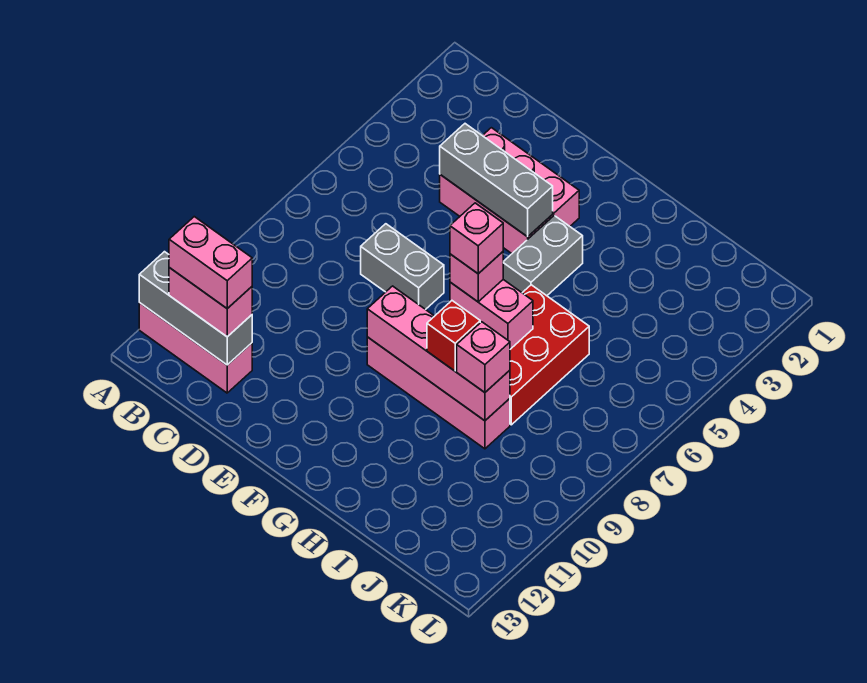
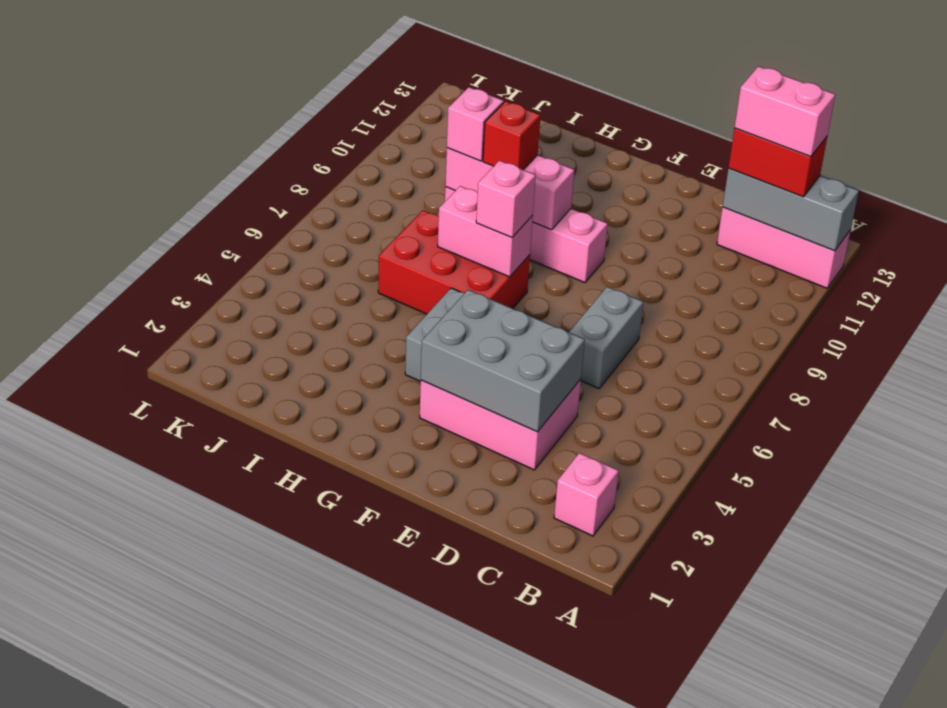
pink 1x2 brick [169,268,252,337] -> red 1x2 brick [729,128,827,197]
grey 1x3 brick [440,124,553,237] -> grey 2x3 brick [421,290,585,432]
grey 1x2 brick [361,224,444,310] -> grey 1x2 brick turned to [569,287,643,388]
pink 1x4 brick [367,286,510,421] -> pink 1x3 brick [445,148,574,230]
pink 1x1 brick [450,203,503,274] -> pink 1x1 brick moved to [554,453,619,536]
red 2x3 brick [510,285,589,425] -> red 2x3 brick turned to [378,210,530,314]

